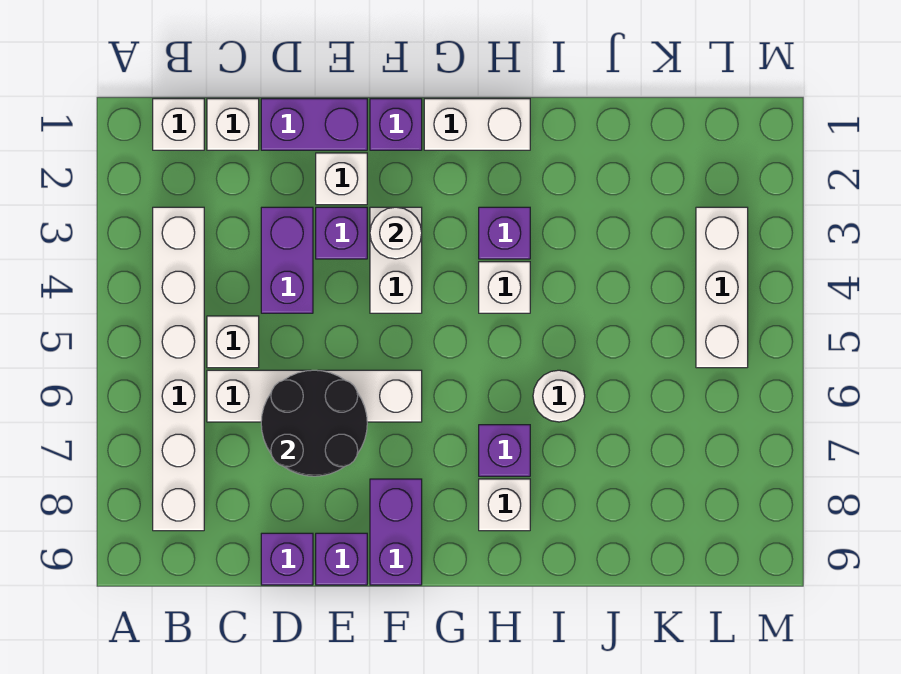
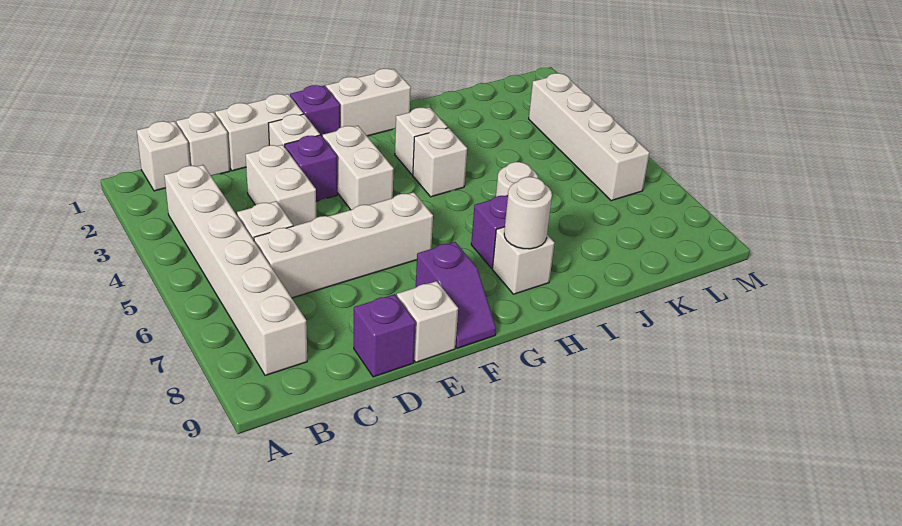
purple 1x2 brick [261,99,367,150] -> white 1x2 brick [215,94,303,171]
purple 1x2 brick [261,207,313,313] -> white 1x2 brick [245,145,316,226]
black 2x2 round brick [261,370,367,476] -> none
purple 1x1 brick [316,533,367,585] -> white 1x1 brick [397,281,458,362]
white 1x1 round brick [370,207,422,259] -> white 1x1 round brick moved to [504,177,552,249]
purple 1x2 brick [370,479,422,585] -> purple 1x2 slope [416,242,496,348]
purple 1x1 brick [479,207,530,259] -> white 1x1 brick [395,107,448,175]
white 1x3 brick [696,207,748,368] -> white 1x4 brick [529,73,650,201]

